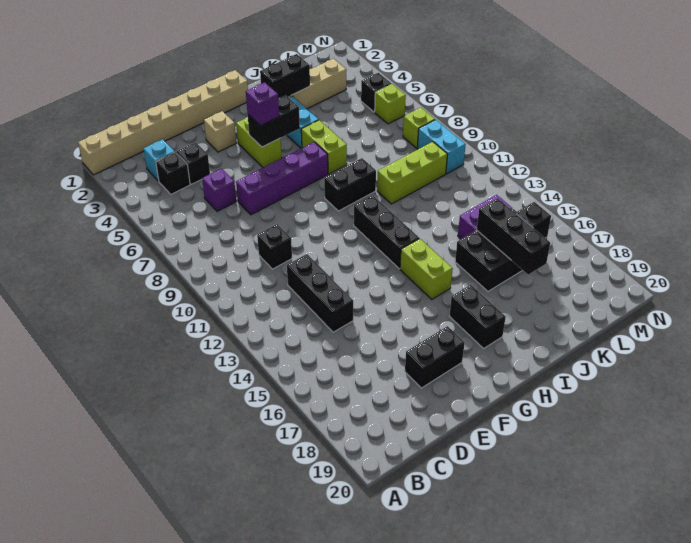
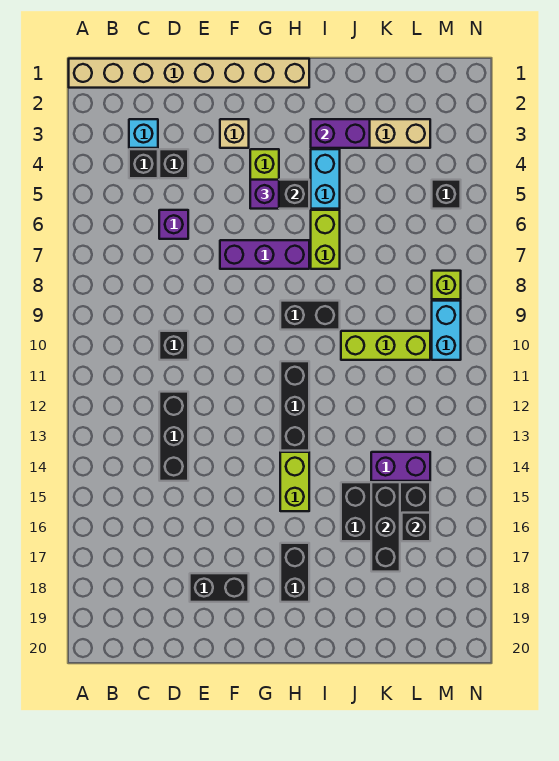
purple 1x4 brick [236,142,328,215] -> purple 1x3 brick [220,240,309,269]
black 1x2 brick [260,54,310,98] -> purple 1x2 brick [311,119,370,148]
lime 1x1 brick [375,84,406,124] -> none

